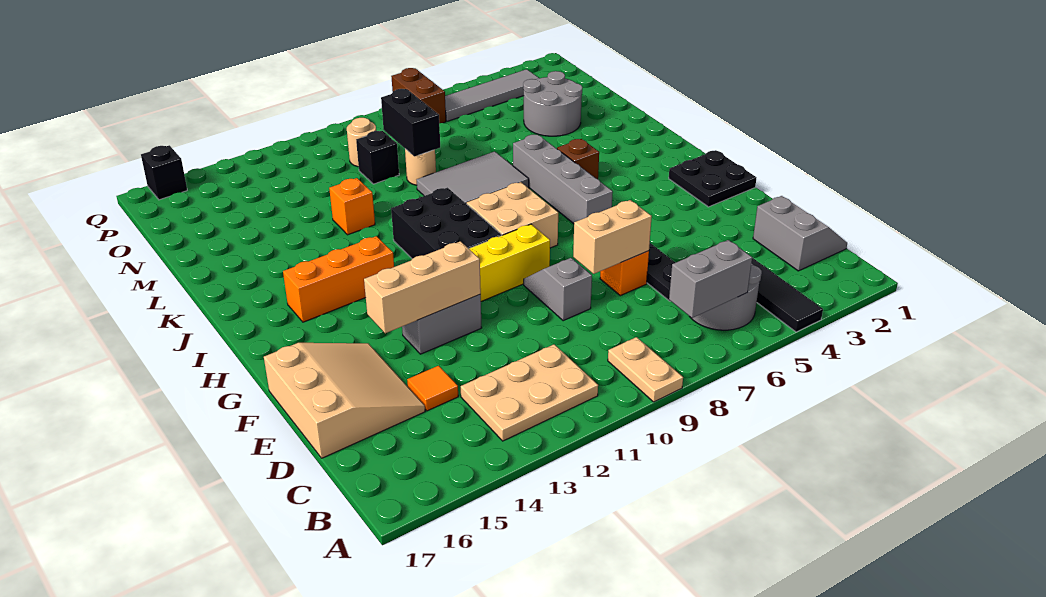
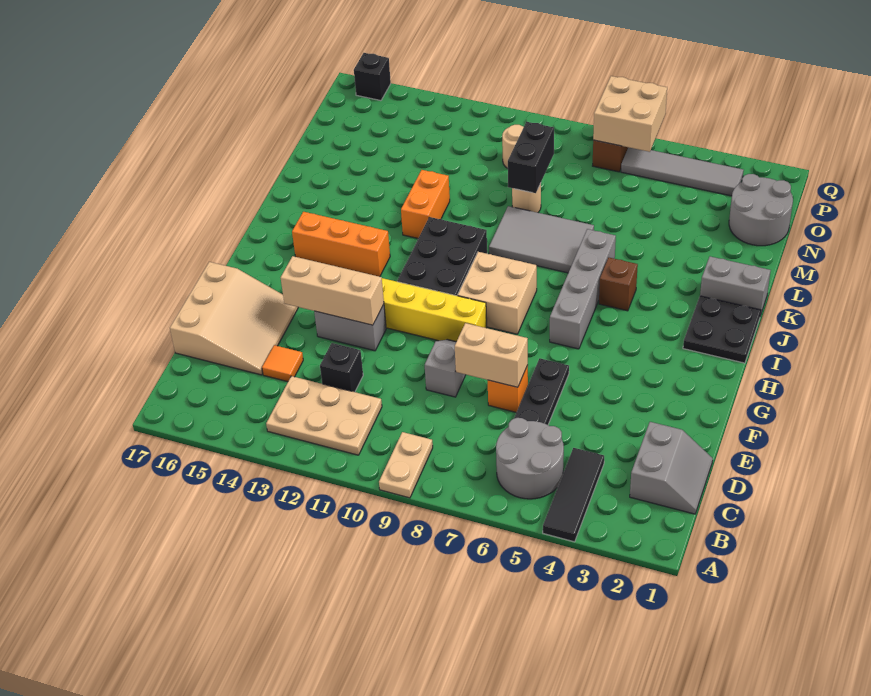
grey 1x2 brick [669,240,752,318] -> grey 1x2 brick moved to [700,256,771,316]
black 2x2 plate [669,150,757,207] -> black 2x2 plate moved to [683,296,761,363]
orange 1x1 brick [329,178,375,235] -> orange 1x2 brick [401,170,450,238]
grey 2x2 round brick [523,71,582,136] -> grey 2x2 round brick moved to [729,174,793,246]
black 1x1 brick [356,131,399,184] -> black 1x1 brick moved to [320,343,363,392]
none -> tan 2x2 brick [593,76,667,152]

